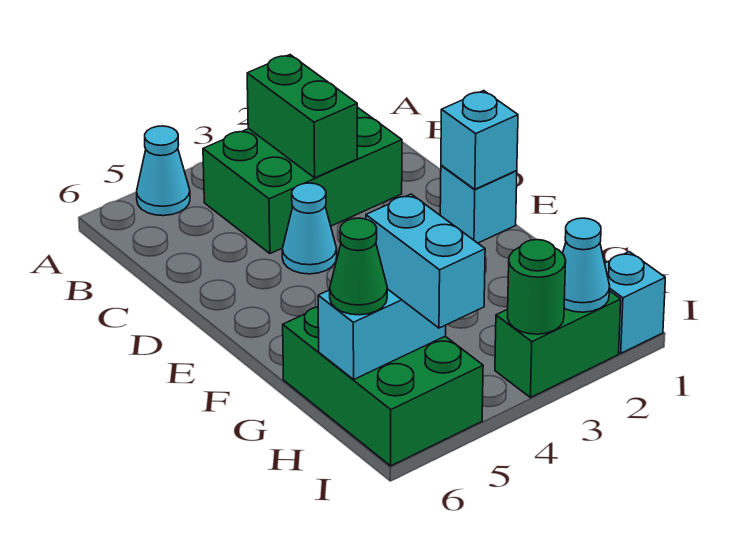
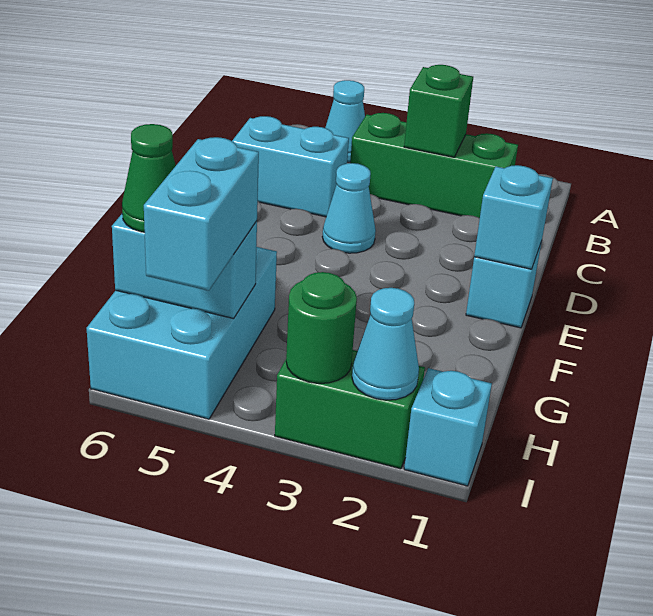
green 2x3 brick [203,107,402,254] -> green 1x3 brick [350,113,518,218]
green 1x2 brick [247,55,358,178] -> green 1x1 brick [404,65,473,157]
none -> cyan 1x2 brick [232,116,349,217]
green 2x3 brick [283,307,483,466] -> cyan 2x3 brick [87,247,277,419]

